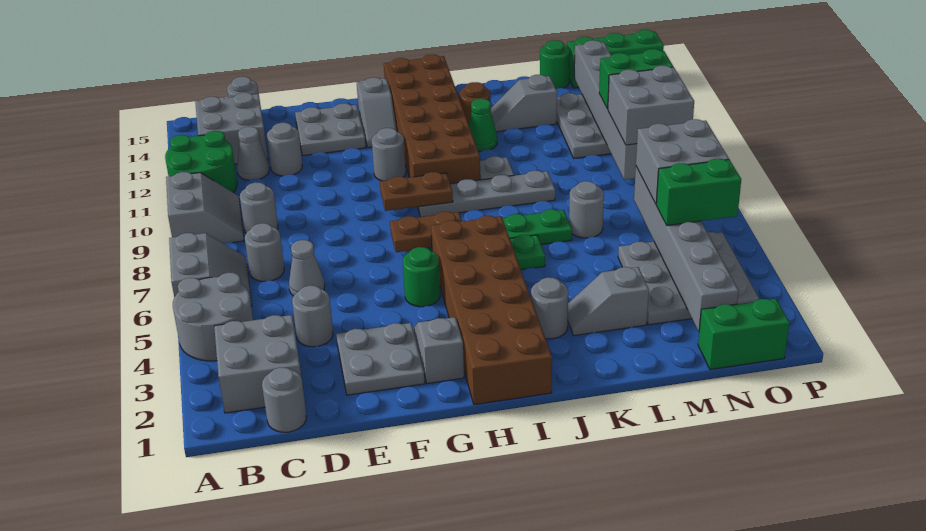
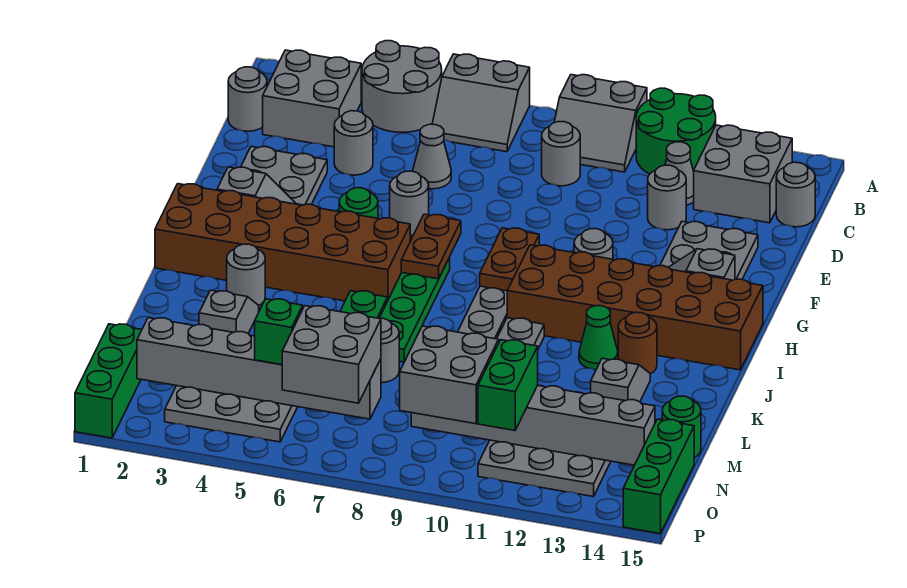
grey 1x1 round brick [245,223,284,282] -> grey 1x1 round brick moved to [390,171,429,236]
green 1x2 brick [698,299,789,370] -> green 1x3 brick [75,324,142,438]
green 1x2 brick [656,159,741,226] -> green 1x1 brick [255,299,303,365]

